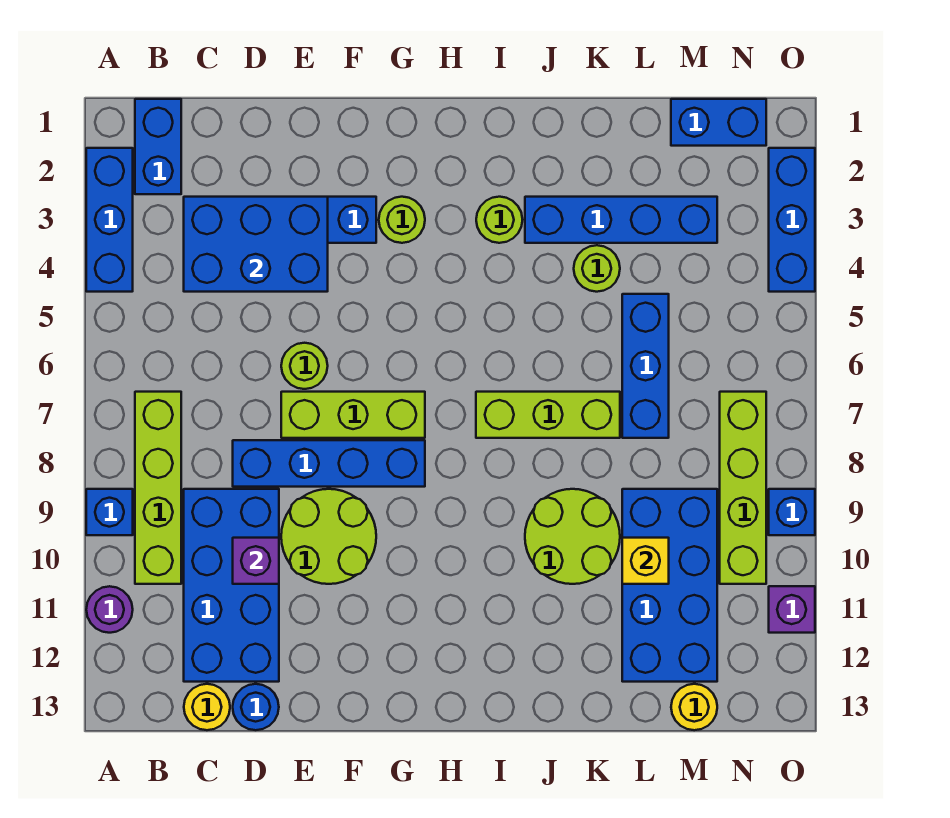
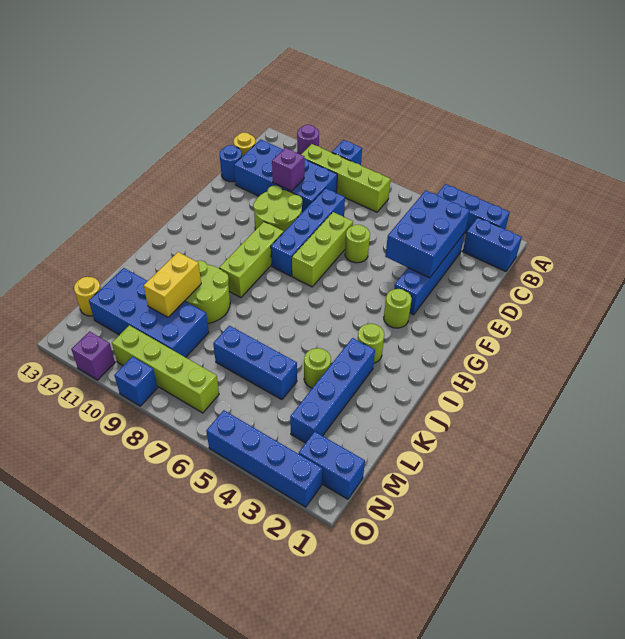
lime 1x3 brick [476,392,620,438] -> lime 1x3 brick moved to [219,222,284,298]
yellow 1x1 brick [622,538,669,584] -> yellow 1x2 brick [144,252,201,317]
blue 1x2 brick [671,99,766,146] -> blue 1x2 brick turned to [299,432,365,499]
blue 1x3 brick [769,148,815,292] -> blue 1x4 brick [206,410,322,507]

